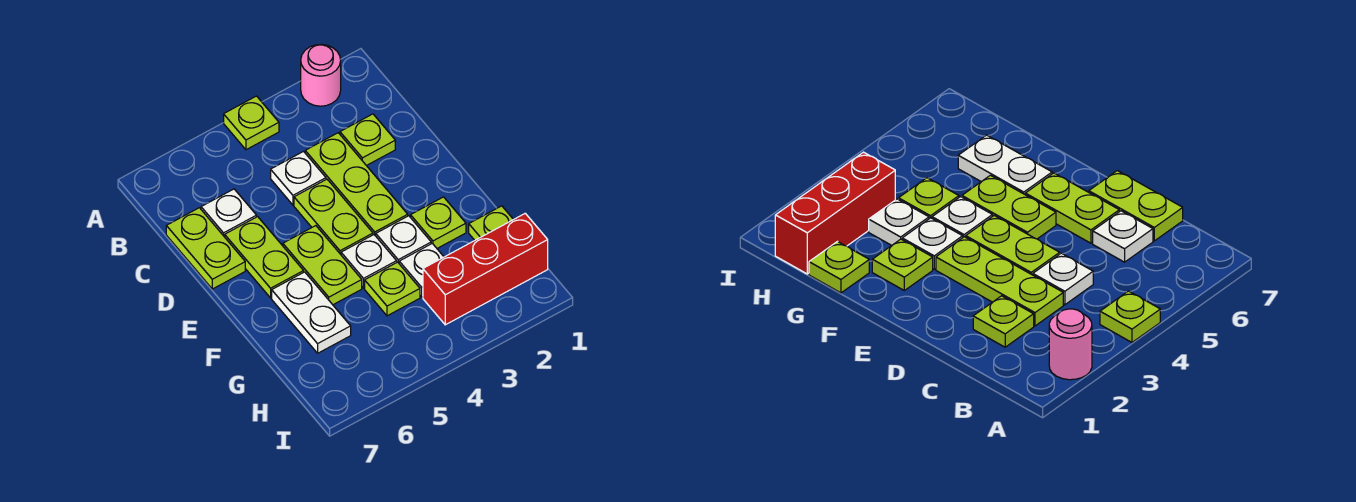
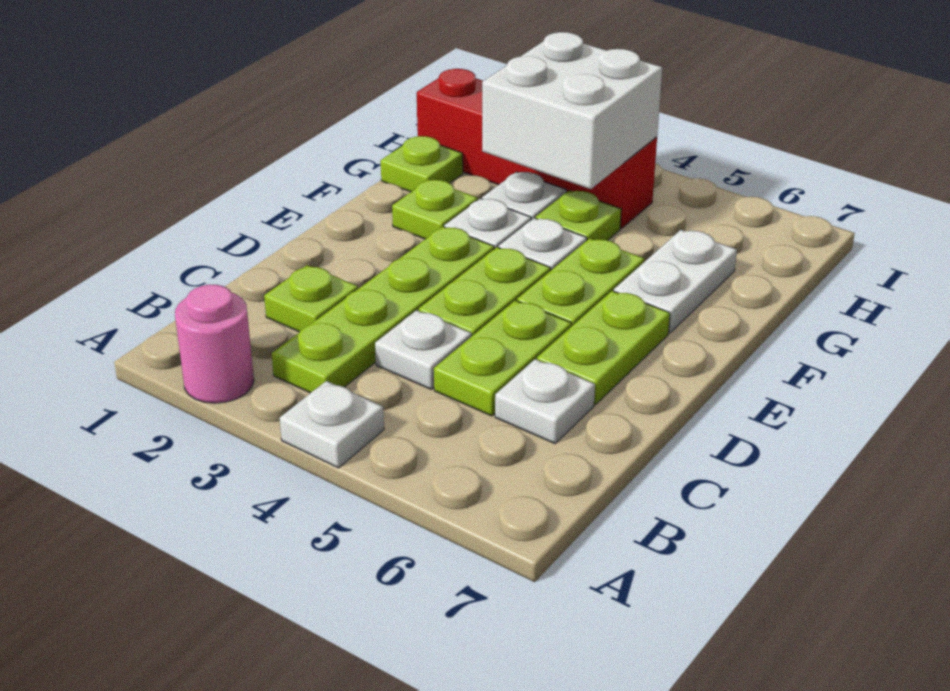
lime 1x1 plate [224,96,279,150] -> white 1x1 plate [280,381,384,468]
lime 1x3 plate [305,133,408,236] -> lime 1x4 plate [272,227,494,393]
lime 1x2 plate [166,208,245,289] -> lime 1x2 plate moved to [434,300,572,416]
none -> white 2x2 brick [482,32,662,189]
red 1x3 brick [423,213,548,325] -> red 1x4 brick [417,69,657,229]

